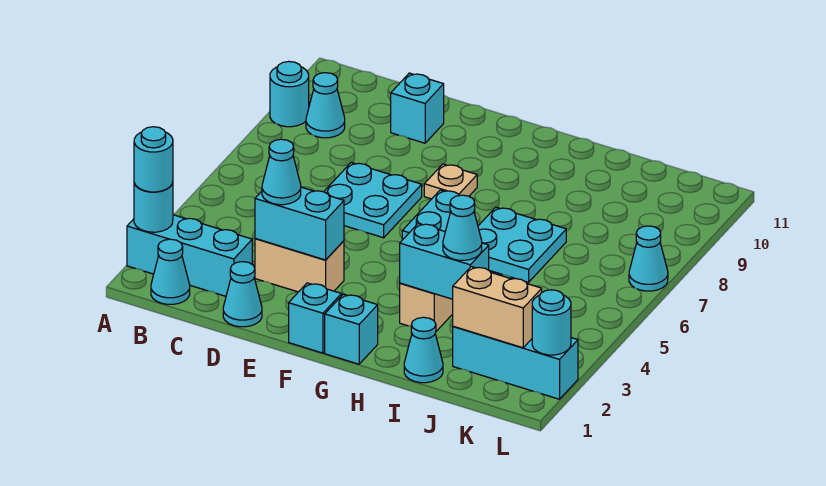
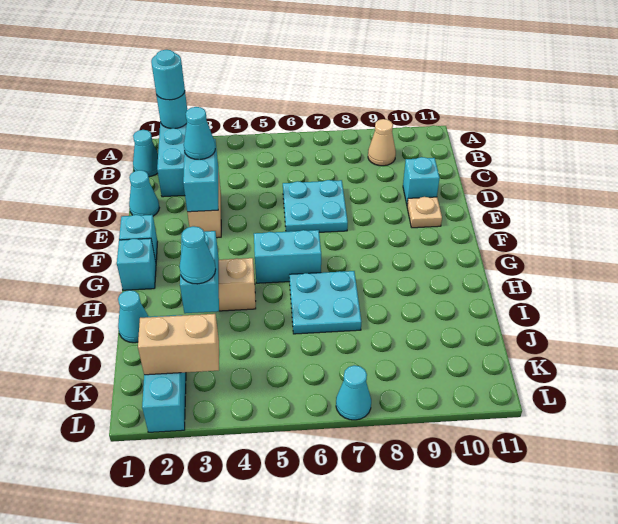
cyan 1x1 round brick [270,61,309,127] -> none
cyan 1x1 cone [306,73,345,138] -> tan 1x1 cone [368,119,396,166]
tan 1x1 plate [424,164,477,199] -> tan 1x1 plate moved to [407,197,442,228]
tan 1x2 brick [453,267,542,348] -> tan 1x2 brick turned to [138,314,219,375]
cyan 1x1 round brick [532,290,571,355] -> none

